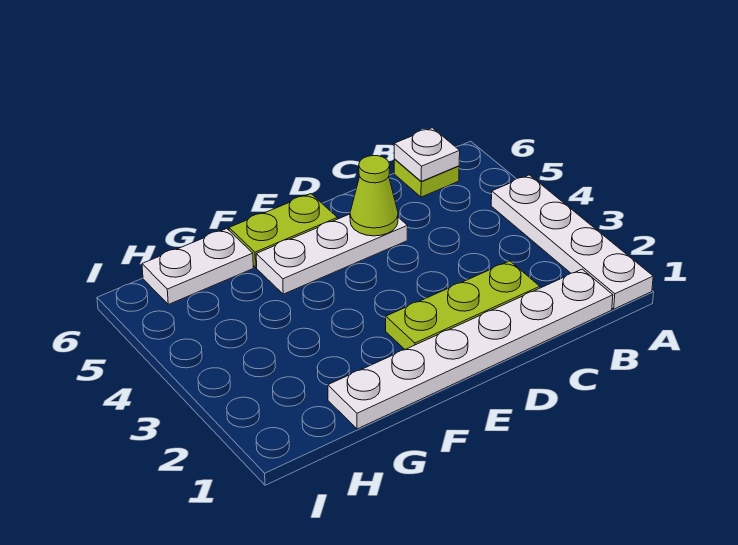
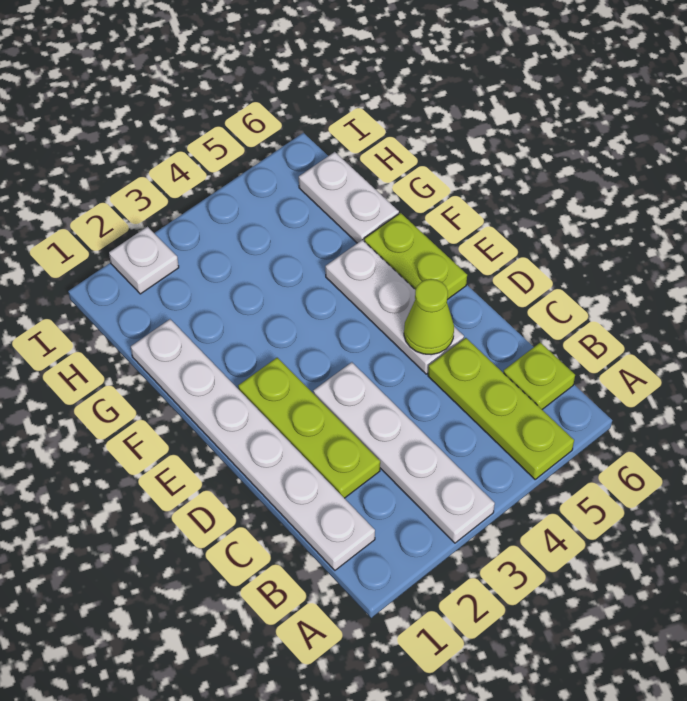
white 1x4 plate [491,175,653,309] -> white 1x4 plate turned to [313,362,495,543]
none -> lime 1x3 plate [428,338,574,480]
white 1x1 plate [394,128,460,181] -> white 1x1 plate moved to [109,227,179,294]

